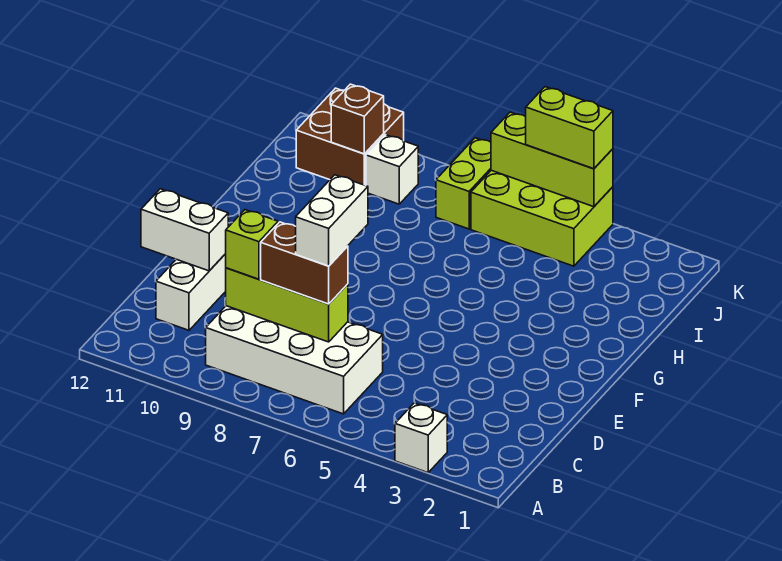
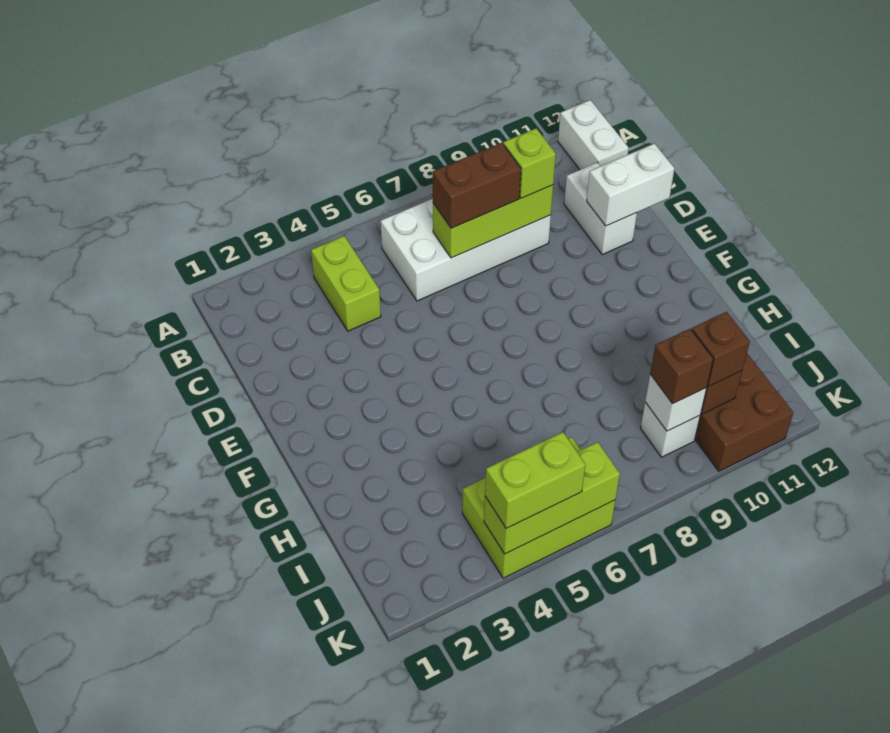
white 1x1 brick [395,403,447,473] -> white 1x1 brick moved to [645,374,707,431]
white 1x2 brick [296,175,368,266] -> white 1x2 brick moved to [558,100,629,170]
lime 1x2 brick [436,138,491,229] -> lime 1x2 brick moved to [311,236,381,331]
none -> brown 1x1 brick [650,329,713,404]
none -> brown 1x1 brick [692,312,750,386]

